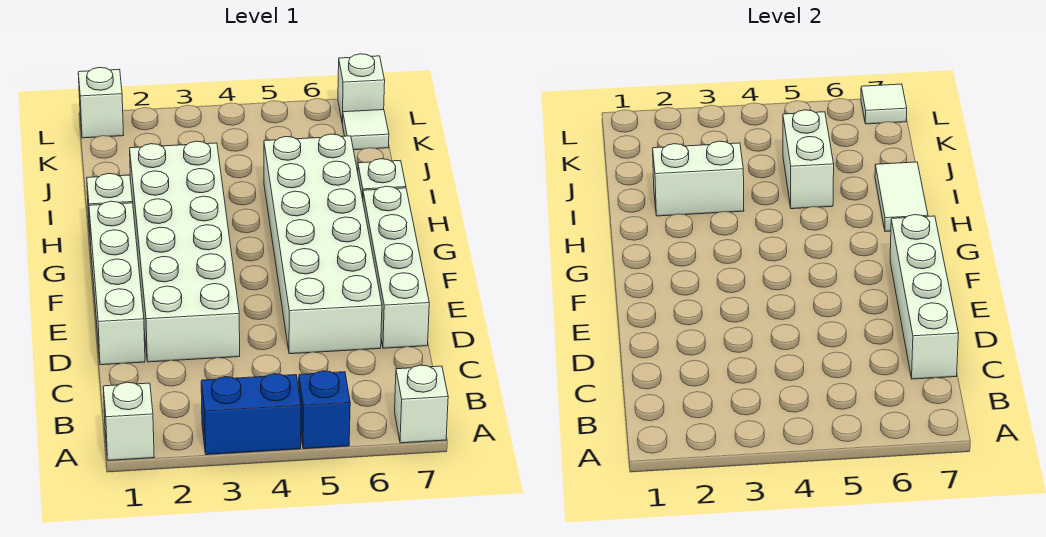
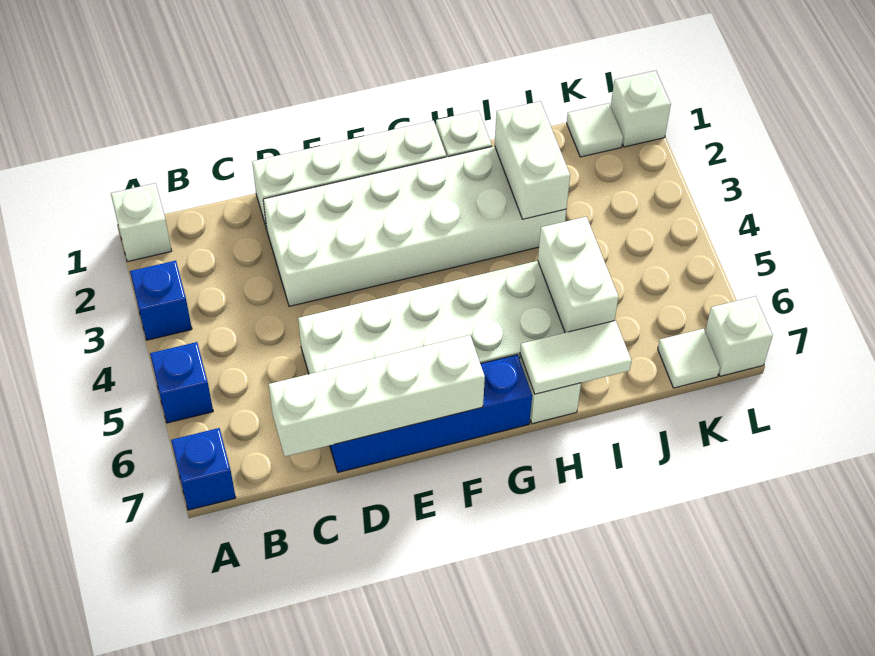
blue 1x2 brick [201,374,301,455] -> blue 1x1 brick [130,261,192,340]
white 1x1 brick [395,365,448,443] -> blue 1x1 brick [171,428,236,510]
white 1x4 brick [363,186,429,348] -> blue 1x4 brick [330,355,532,472]
white 1x2 brick [783,110,834,209] -> white 1x2 brick turned to [538,217,618,333]
white 1x1 tile [861,84,907,124] -> white 1x1 tile moved to [567,103,623,157]

